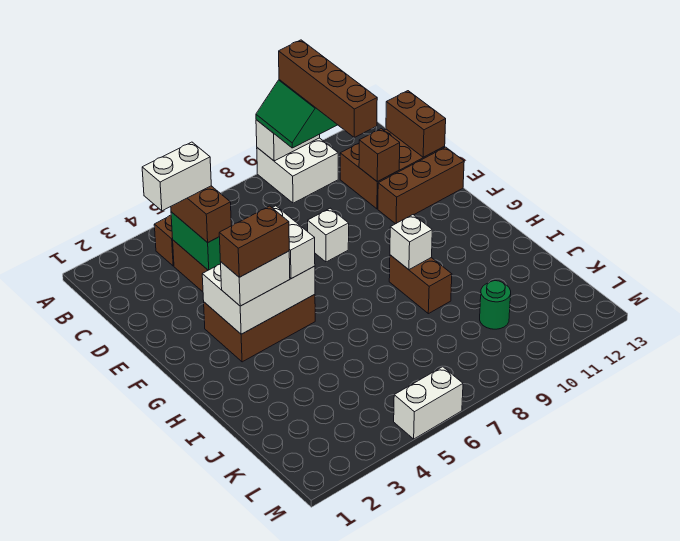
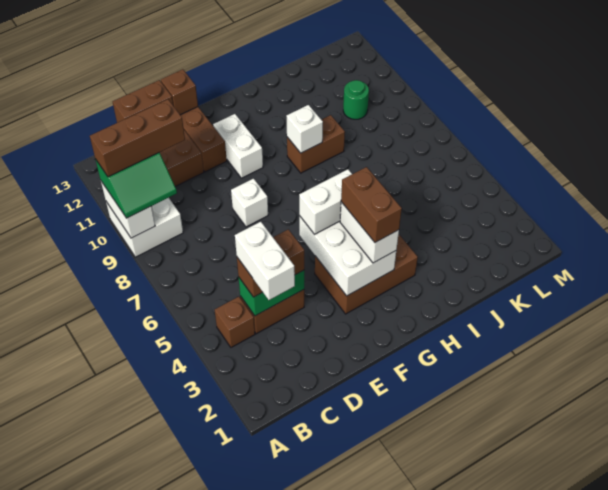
brown 1x4 brick [279,40,377,138] -> brown 1x3 brick [90,99,185,177]
brown 1x1 brick [359,129,400,182] -> brown 1x1 brick moved to [161,69,198,115]
brown 2x3 brick [204,294,315,362] -> brown 2x3 brick turned to [315,234,418,314]
white 1x2 brick [394,367,463,439] -> white 1x2 brick moved to [213,114,263,178]

